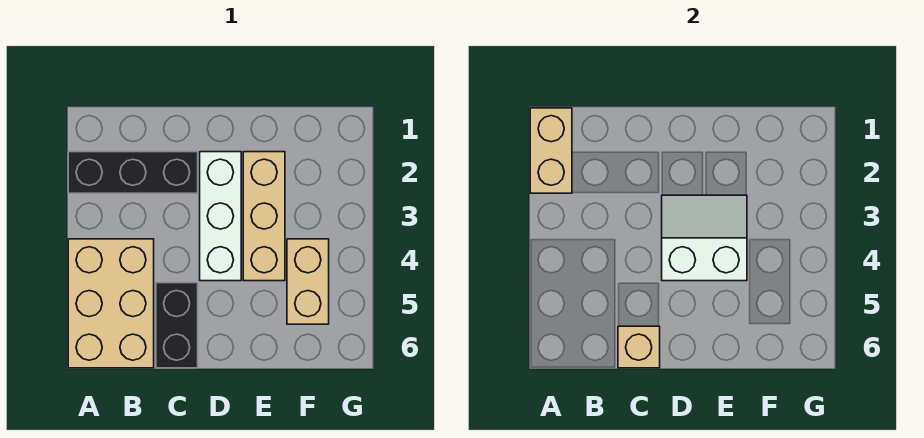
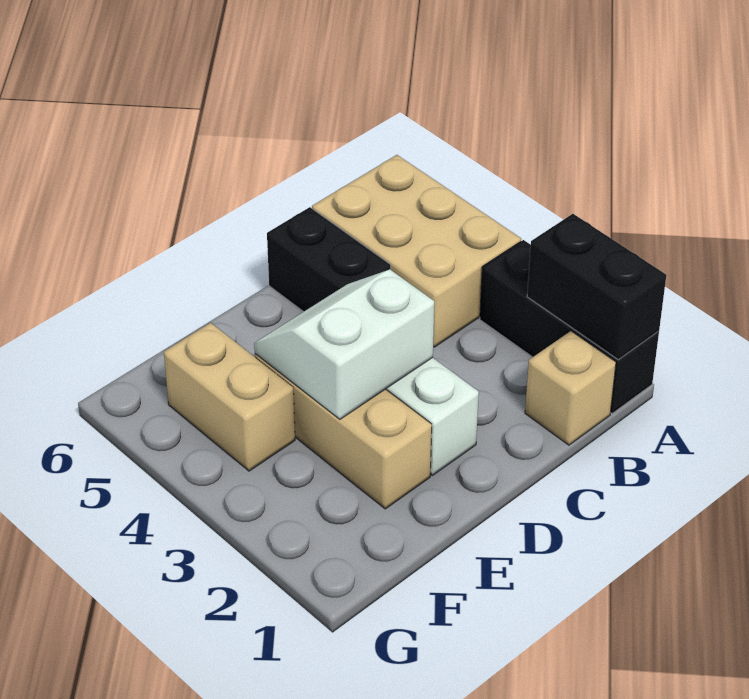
tan 1x2 brick [530,108,572,193] -> black 1x2 brick [527,214,666,360]
black 1x3 brick [68,152,198,193] -> black 1x3 brick turned to [480,240,659,413]
tan 1x1 brick [618,326,660,368] -> tan 1x1 brick moved to [525,331,616,445]
white 2x2 slope [662,195,747,281] -> white 2x2 slope turned to [254,270,434,419]

